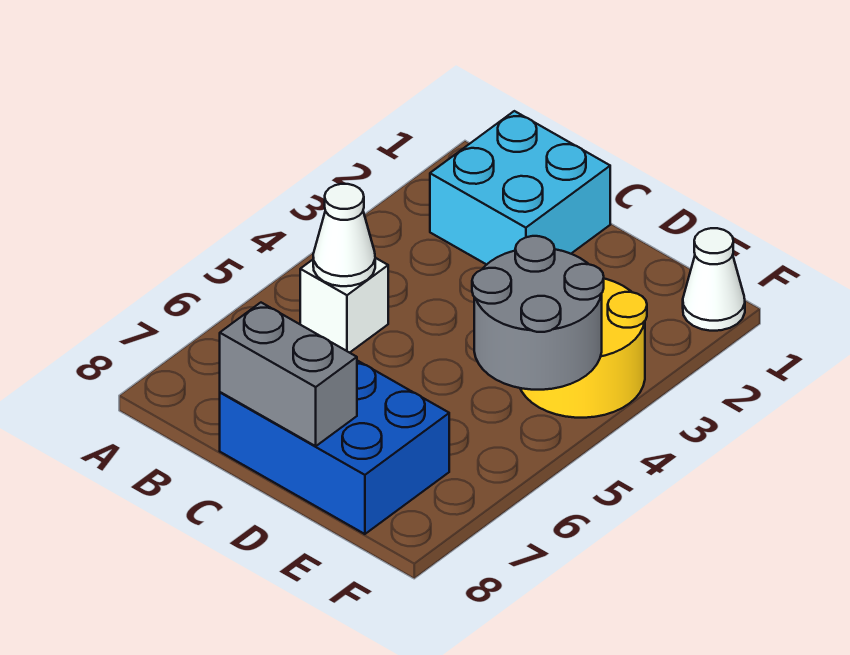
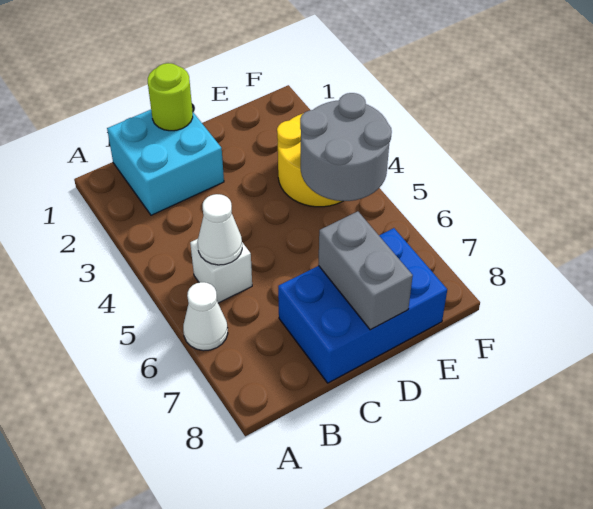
none -> lime 1x1 round brick [148,63,193,131]
grey 1x2 brick [220,303,357,446] -> grey 1x2 brick turned to [318,211,413,330]
white 1x1 cone [683,228,745,331] -> white 1x1 cone moved to [183,282,228,351]

